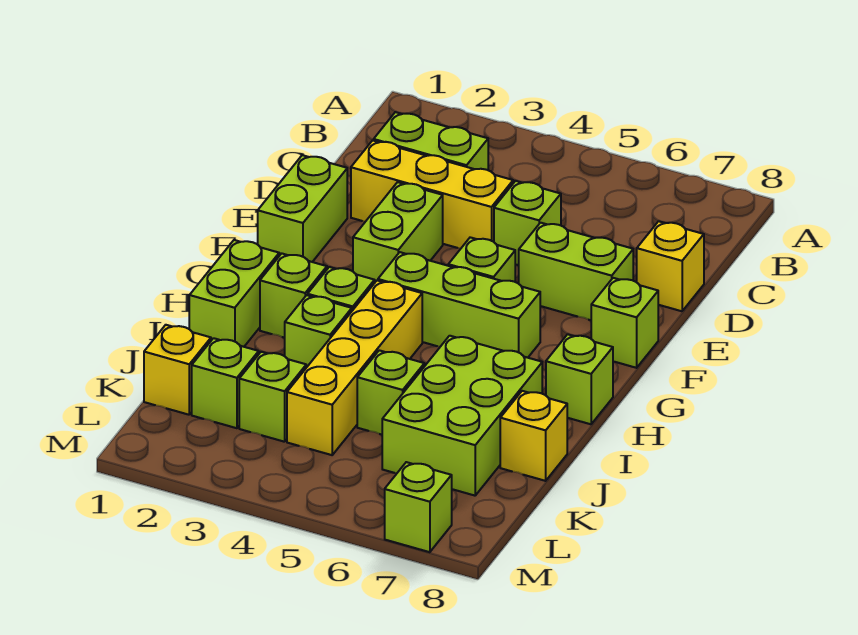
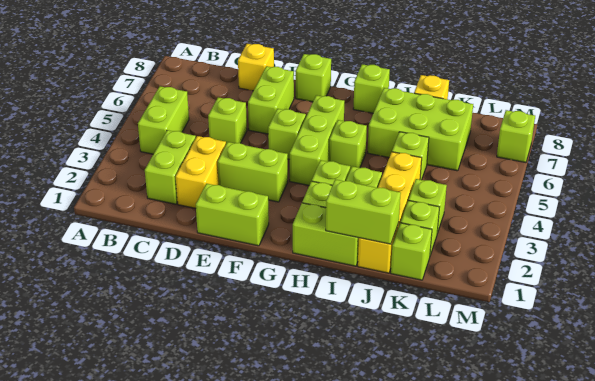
none -> lime 1x2 brick [138,86,189,154]
yellow 1x3 brick [351,140,513,248] -> yellow 1x2 brick [176,136,226,208]
yellow 1x4 brick [287,280,422,455] -> yellow 1x4 brick turned to [358,152,422,273]
none -> lime 1x1 brick [329,120,367,169]
none -> lime 1x2 brick [326,179,401,244]
yellow 1x1 brick [144,325,211,415] -> lime 1x1 brick [391,223,432,280]

